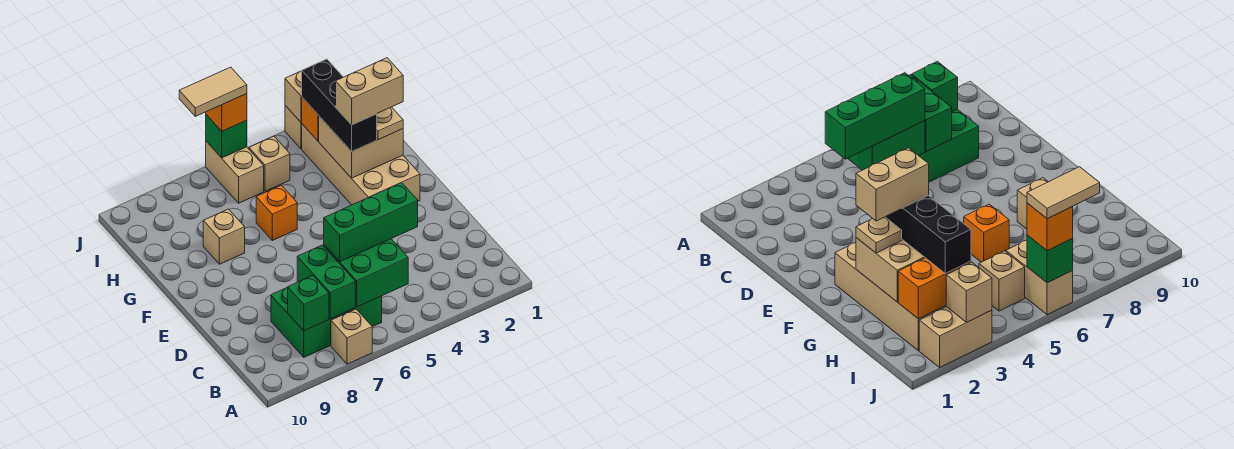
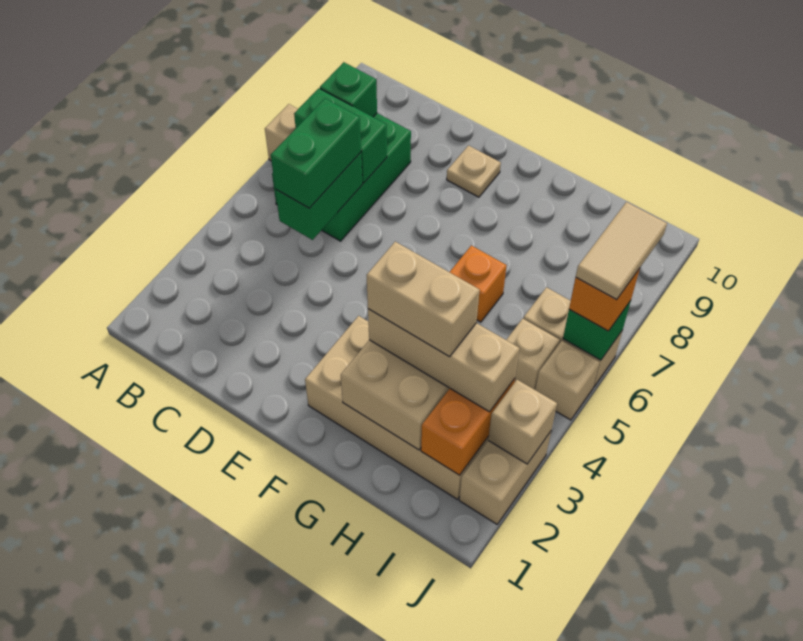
green 2x2 brick [324,239,408,307] -> green 1x2 brick [275,153,363,240]
green 1x3 brick [324,183,418,262] -> green 1x2 brick [271,99,361,208]
tan 1x1 plate [377,107,403,140] -> tan 1x1 plate moved to [447,146,501,197]
tan 1x2 brick [336,58,403,125] -> tan 1x2 brick turned to [367,242,480,357]
black 1x3 brick [302,59,377,152] -> tan 1x3 brick [368,309,519,412]
tan 1x1 brick [203,209,245,264] -> tan 1x1 brick moved to [536,341,600,420]

